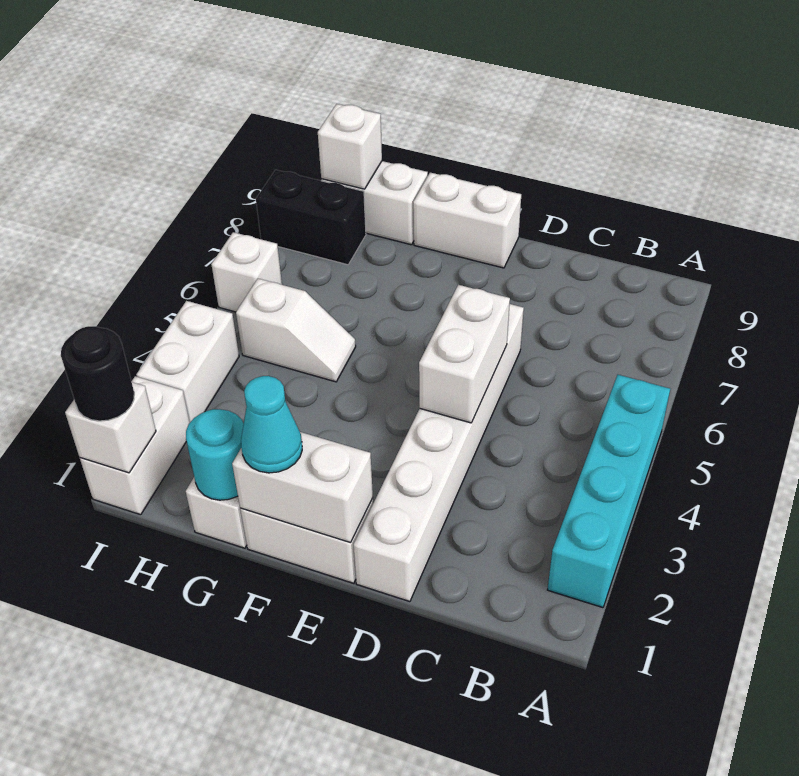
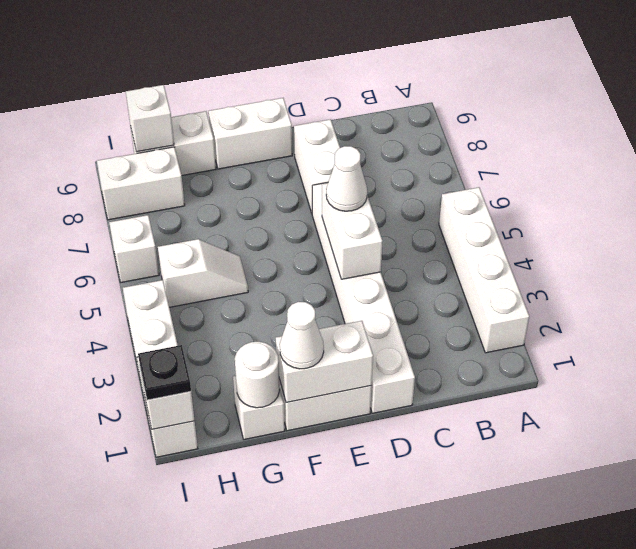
cyan 1x4 brick [547,375,670,608] -> white 1x4 brick [439,187,529,353]
none -> white 1x1 cone [326,146,367,211]
none -> white 1x2 brick [294,119,340,213]
cyan 1x1 cone [241,376,302,473] -> white 1x1 cone [280,302,324,369]
cyan 1x1 round brick [186,409,244,500] -> white 1x1 round brick [235,342,280,408]
black 1x2 brick [256,170,366,265] -> white 1x2 brick [97,147,185,220]
black 1x1 round brick [61,326,134,421] -> black 1x1 plate [138,345,191,400]

